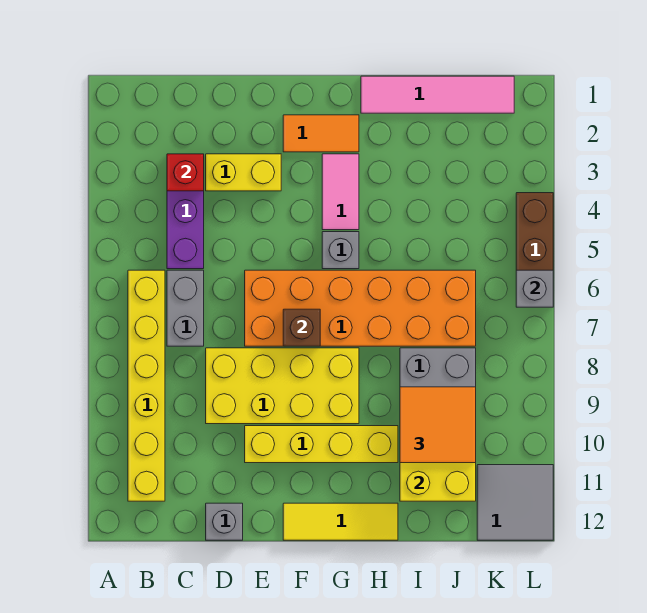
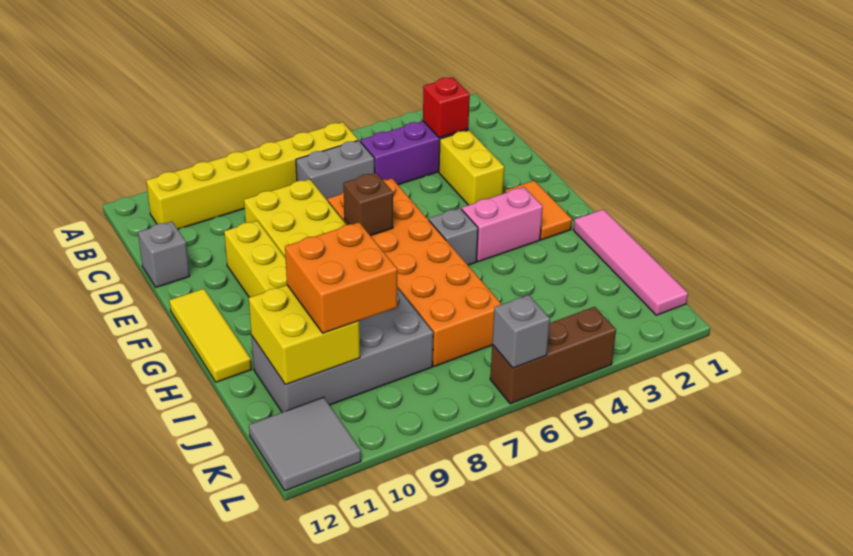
pink 1x2 tile [322,154,359,230] -> pink 1x2 brick [462,187,543,262]
orange 2x2 tile [400,387,476,463] -> orange 2x2 brick [285,222,397,333]

